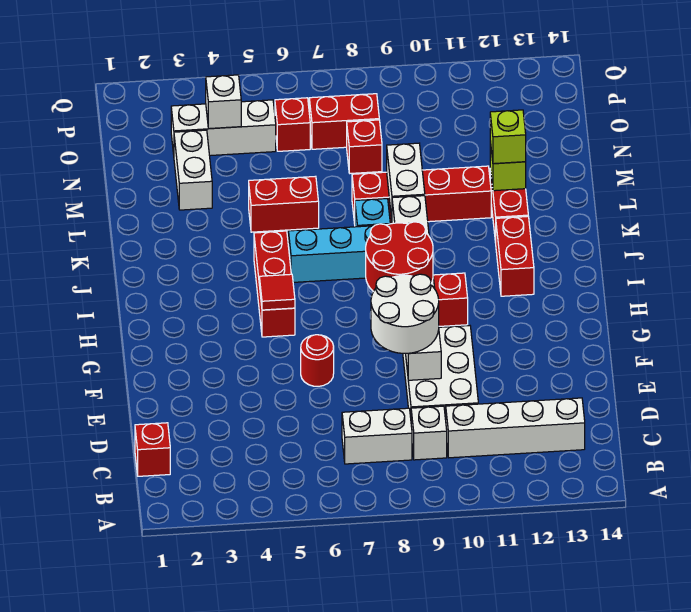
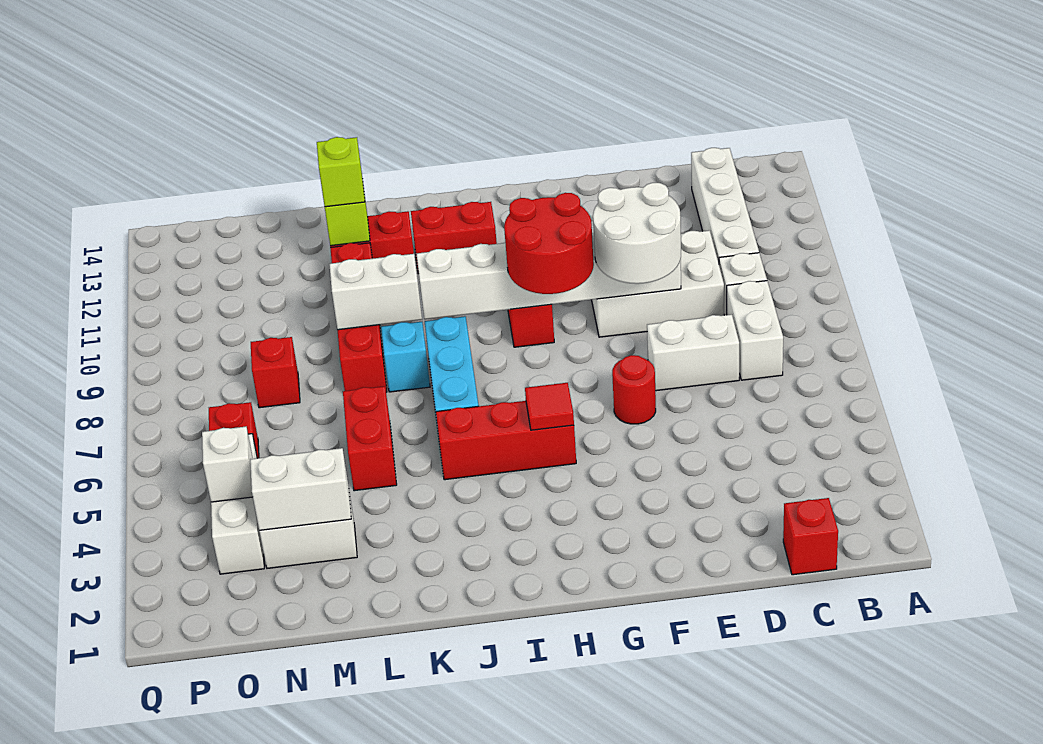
none -> white 1x2 brick [647,314,739,391]
none -> white 1x2 brick [250,448,351,530]
red 1x2 brick [309,94,379,149] -> none

